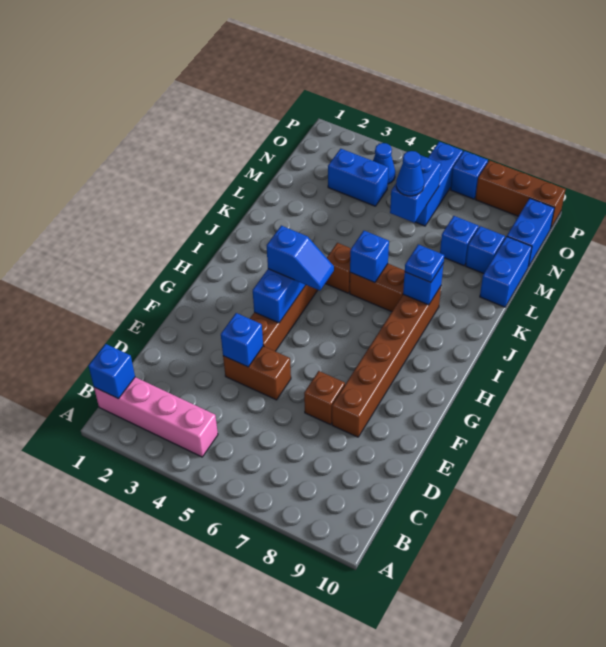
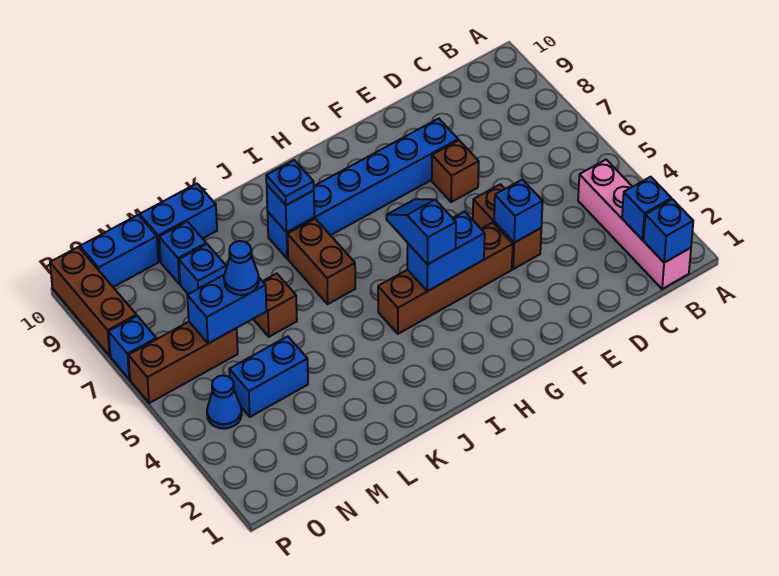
brown 1x6 brick [332,286,441,437] -> blue 1x6 brick [268,119,458,259]
brown 1x1 brick [325,243,351,293] -> brown 1x1 brick moved to [254,274,297,337]
blue 1x1 brick [350,231,389,283] -> blue 1x1 brick moved to [622,177,671,240]
blue 1x2 brick [328,149,388,206] -> blue 1x2 brick turned to [229,336,308,417]
blue 1x3 brick [416,142,463,226] -> brown 1x3 brick [128,322,238,403]

